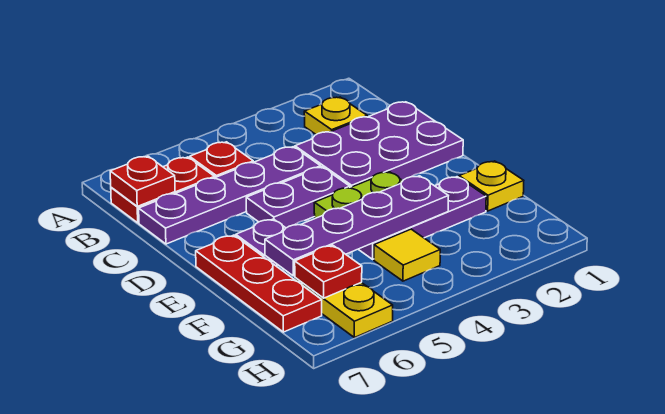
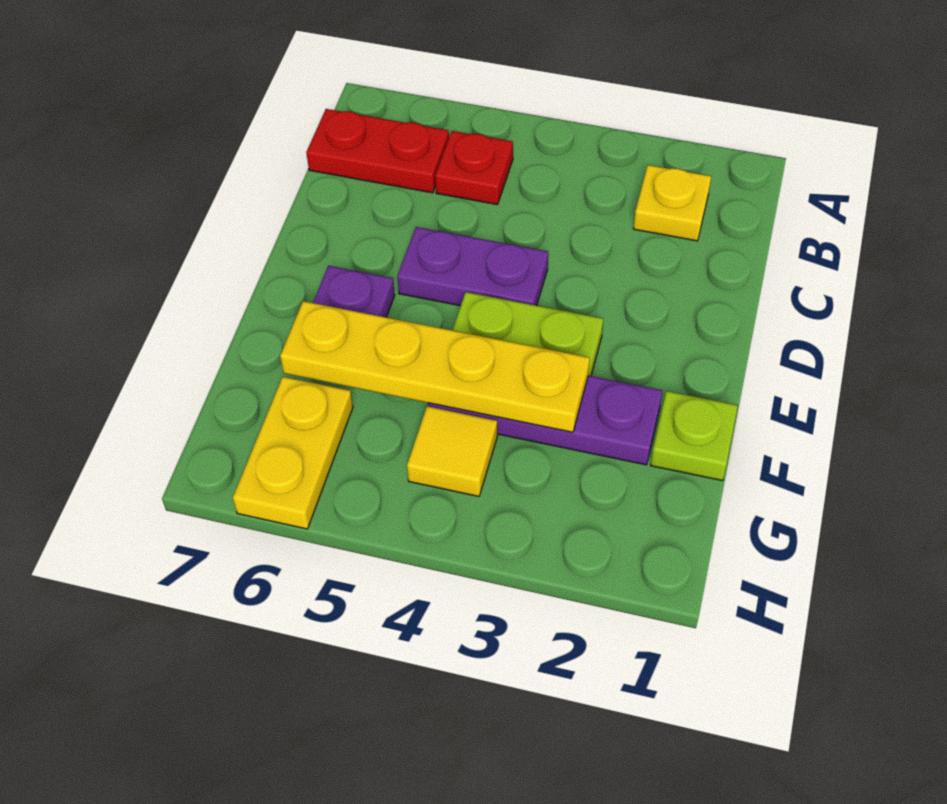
red 1x1 plate [110,156,175,206] -> none
purple 2x3 plate [295,102,463,188] -> none
purple 1x4 plate [139,147,321,244] -> none
red 1x3 plate [196,235,322,332] -> none
yellow 1x1 plate [459,161,524,211] -> lime 1x1 plate [650,391,738,481]
purple 1x4 plate [265,176,448,276] -> yellow 1x4 plate [280,301,590,432]
red 1x1 plate [295,245,362,298] -> none

